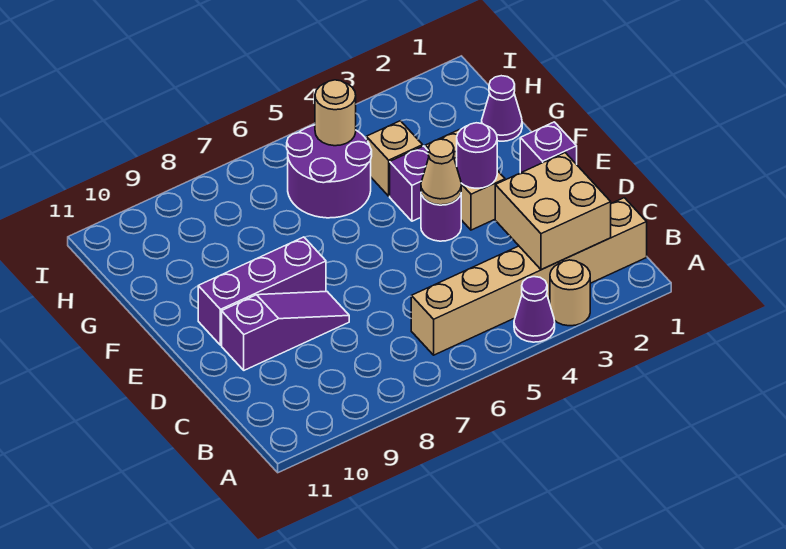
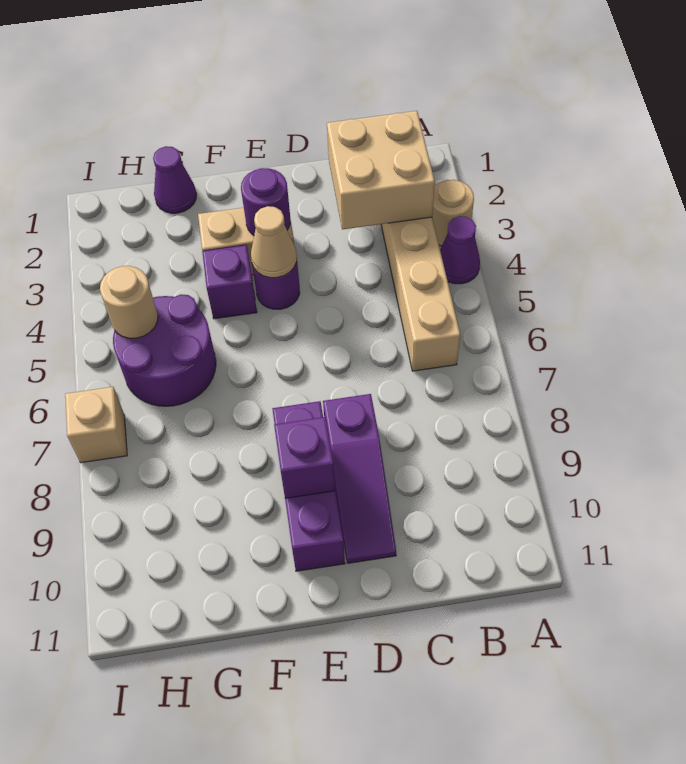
purple 1x3 slope [222,292,349,370] -> purple 1x3 slope turned to [323,394,396,563]
purple 1x1 brick [520,122,577,173] -> purple 1x1 brick moved to [274,417,335,498]
tan 1x1 brick [366,121,423,196] -> tan 1x1 brick moved to [65,387,127,463]

